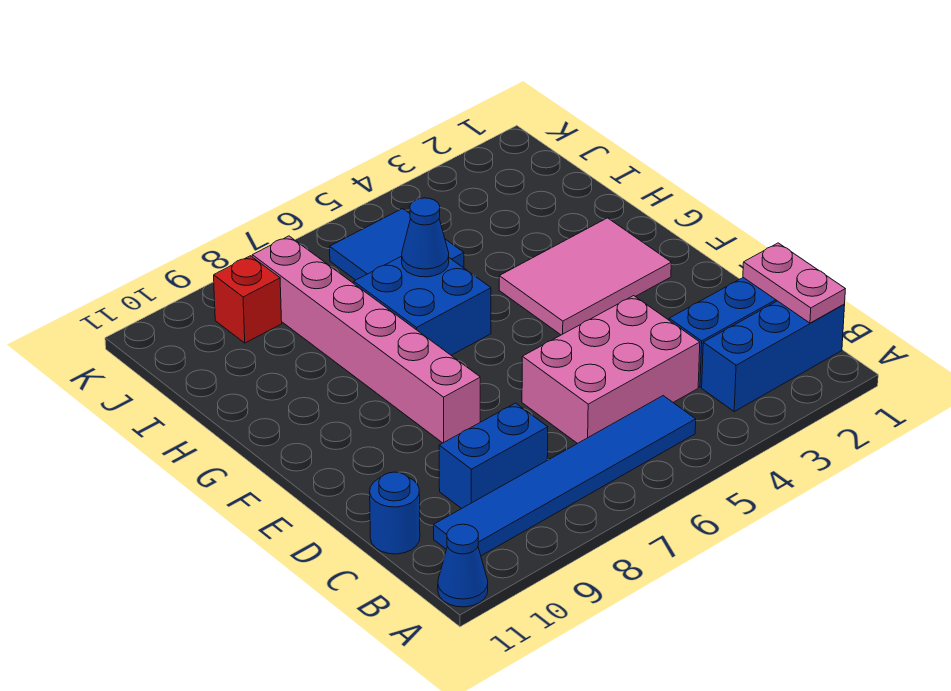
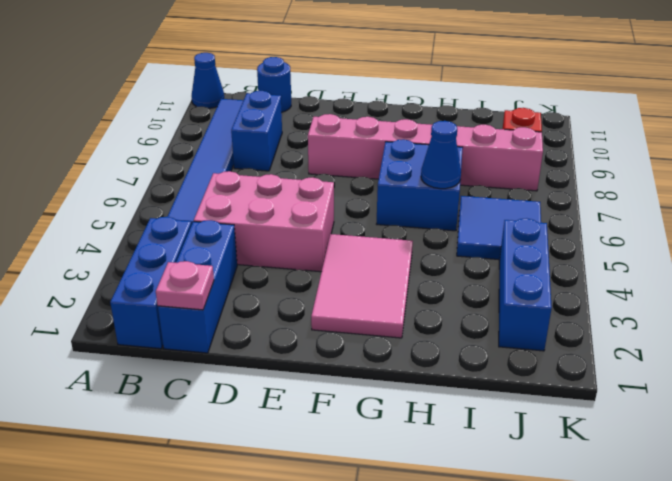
pink 1x2 plate [743,243,845,323] -> pink 1x1 plate [156,261,214,310]
pink 2x3 brick [522,296,700,444] -> pink 2x3 brick turned to [194,171,334,272]
none -> blue 1x3 brick [499,218,552,351]

